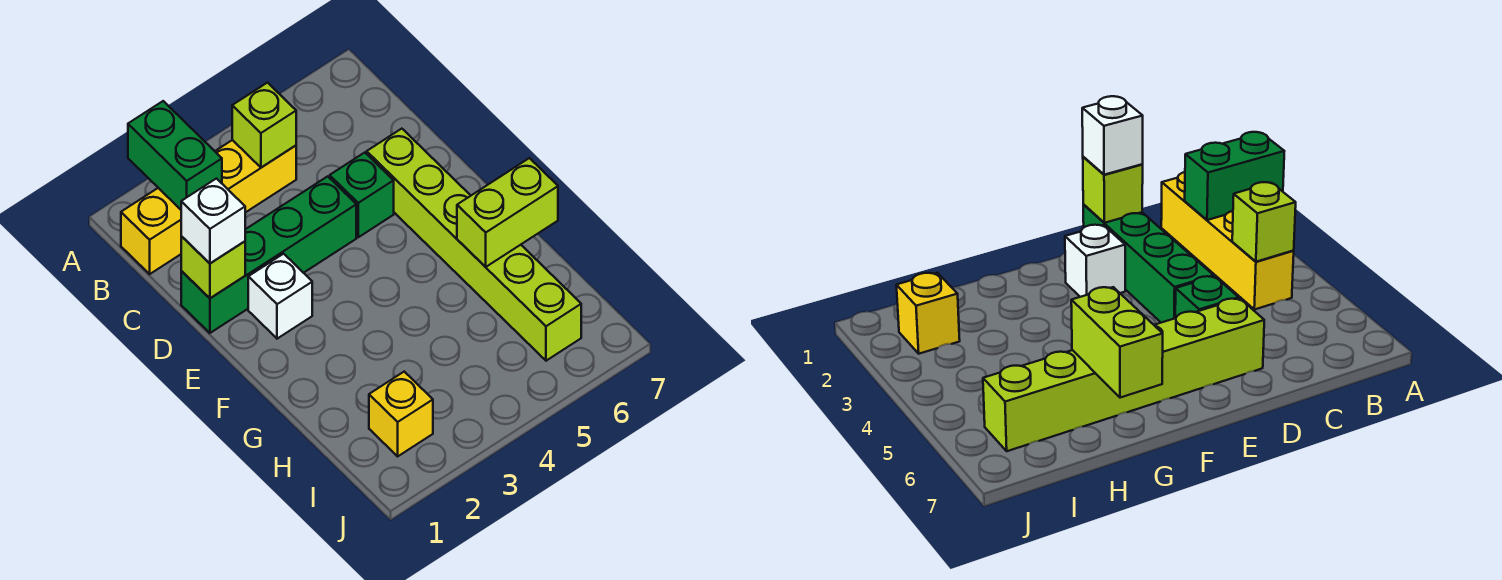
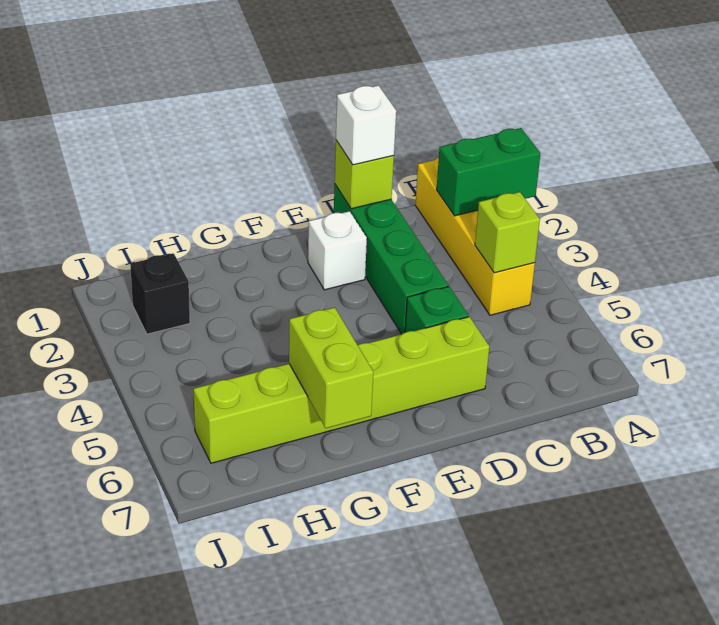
yellow 1x1 brick [369,372,433,456] -> black 1x1 brick [130,253,190,334]

